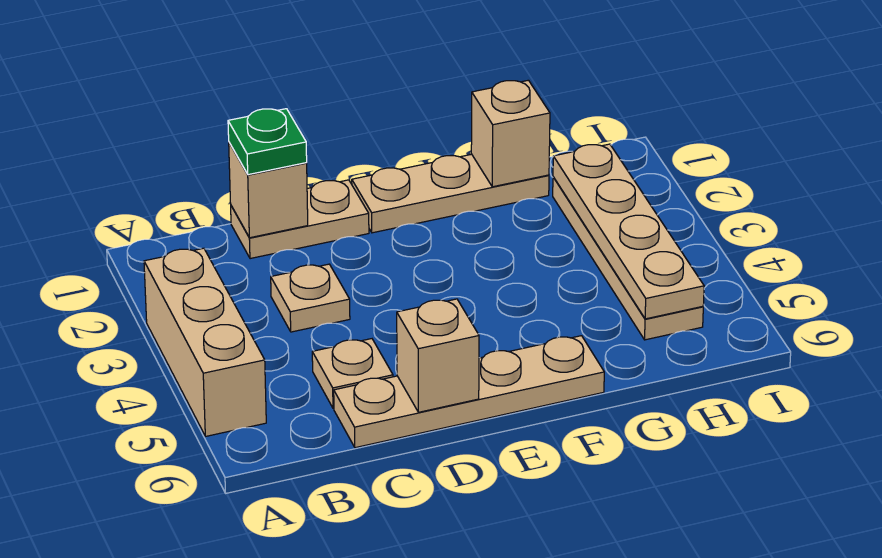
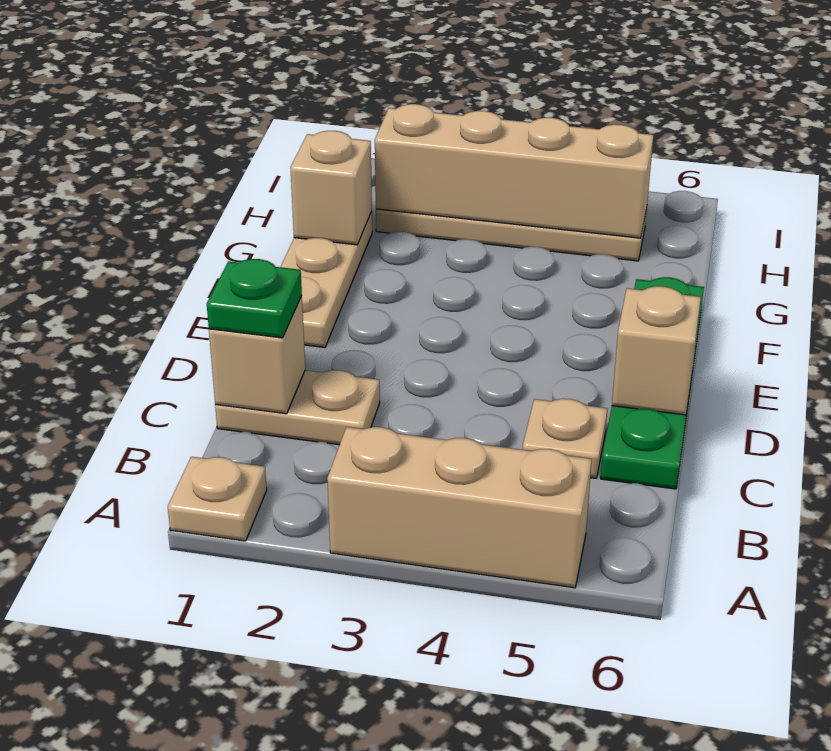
tan 1x2 plate [231,180,369,259] -> tan 1x2 plate turned to [215,370,380,445]
tan 1x1 plate [271,264,350,332] -> tan 1x1 plate moved to [168,457,267,541]
tan 1x4 plate [334,336,604,448] -> green 1x4 plate [600,277,704,489]
tan 1x4 plate [553,144,704,319] -> tan 1x4 brick [375,104,653,238]

